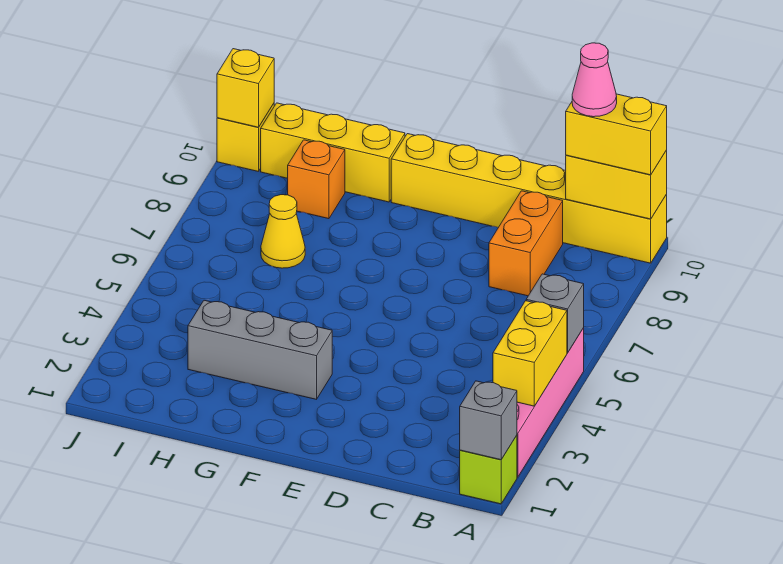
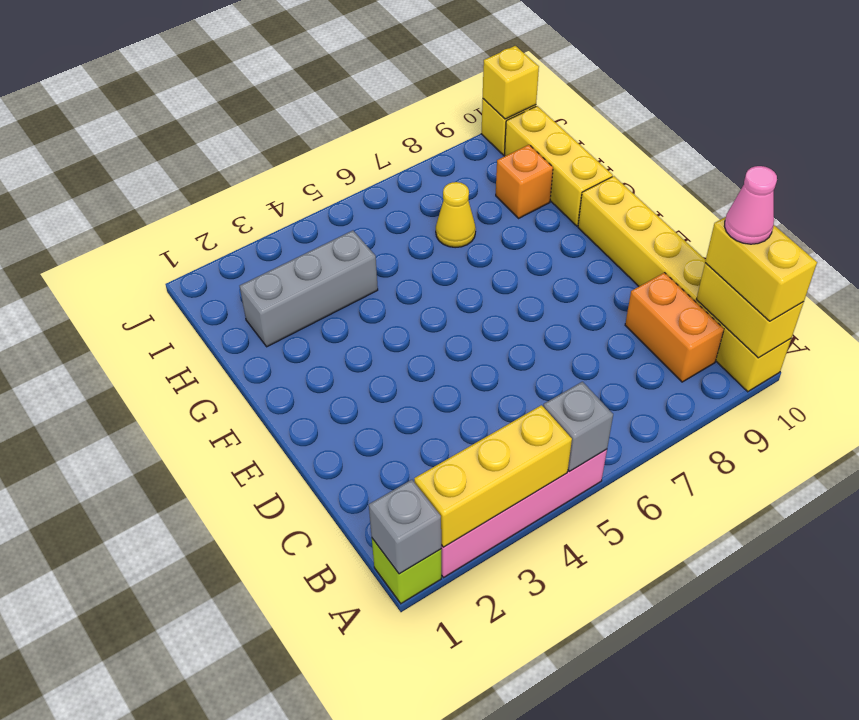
yellow 1x2 brick [493,301,567,406] -> yellow 1x3 brick [414,405,572,547]
orange 1x2 brick [489,191,563,296] -> orange 1x2 brick turned to [625,273,724,382]
grey 1x3 brick [188,300,332,399] -> grey 1x3 brick turned to [240,231,378,347]

